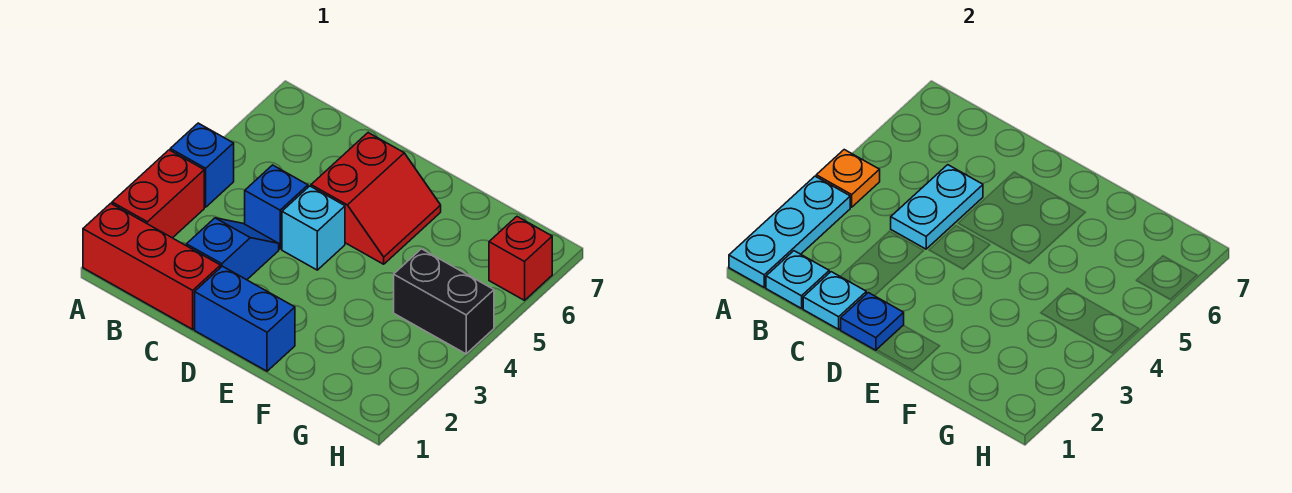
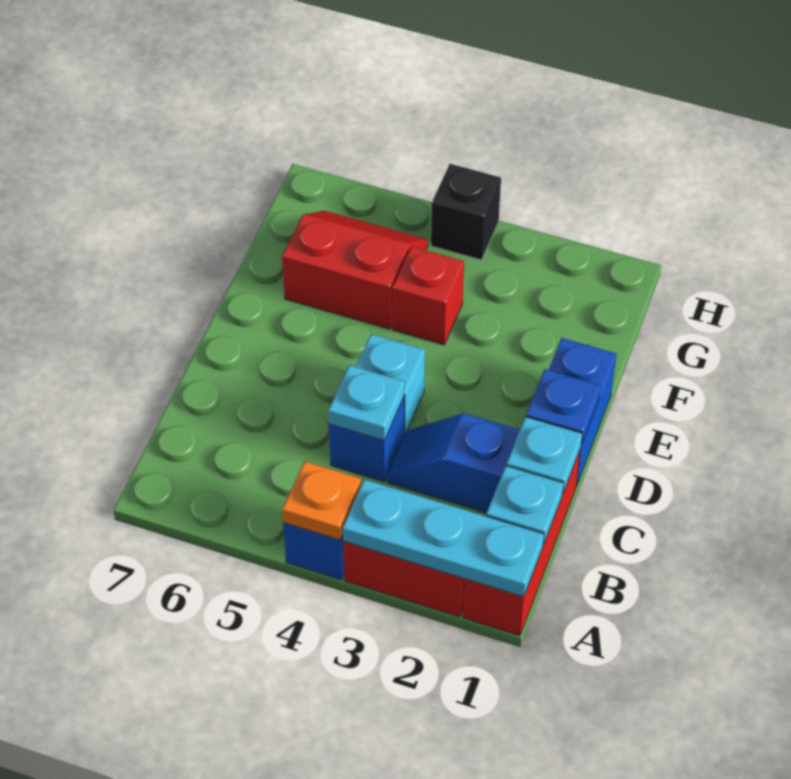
cyan 1x2 plate [891,165,983,249] -> cyan 1x1 plate [328,365,405,440]
red 2x2 slope [311,133,441,264] -> red 2x2 slope moved to [282,211,428,329]
black 1x2 brick [394,249,494,354] -> black 1x1 brick [431,164,501,260]
red 1x1 brick [489,217,552,300] -> red 1x1 brick moved to [392,247,464,345]

